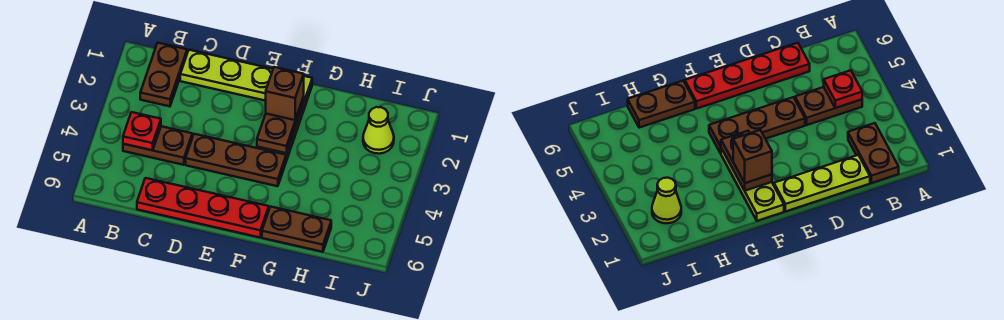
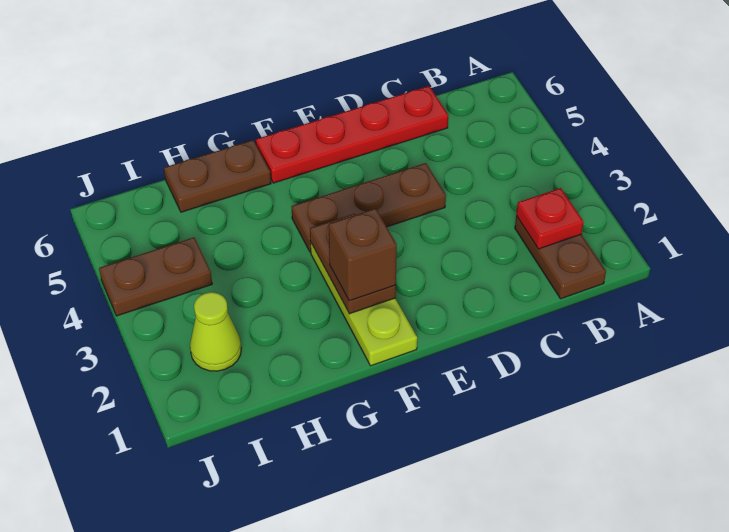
brown 1x2 plate [123,126,192,165] -> brown 1x2 plate moved to [99,238,212,316]
red 1x1 plate [123,112,161,150] -> red 1x1 plate moved to [516,188,584,249]
lime 1x3 plate [180,50,273,101] -> none

